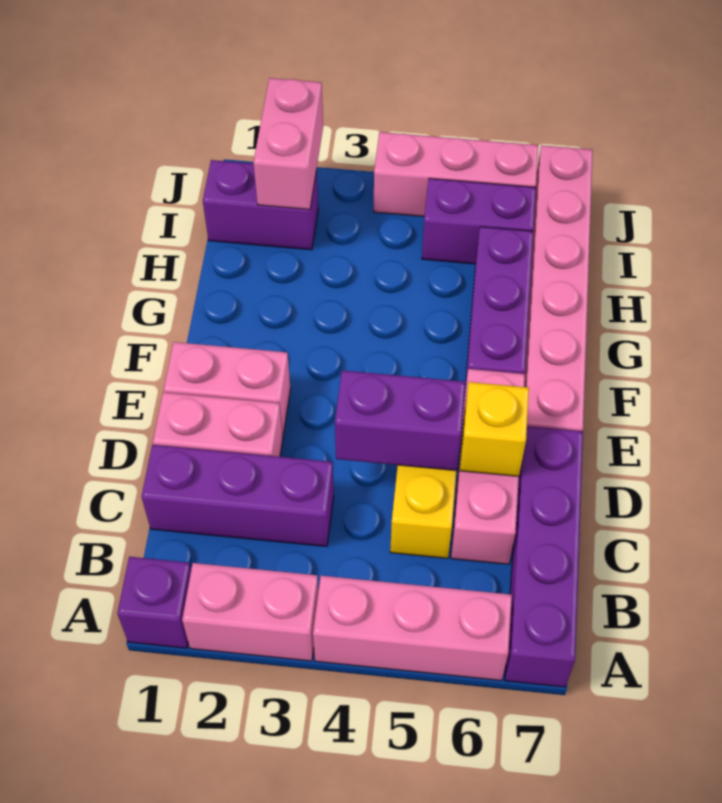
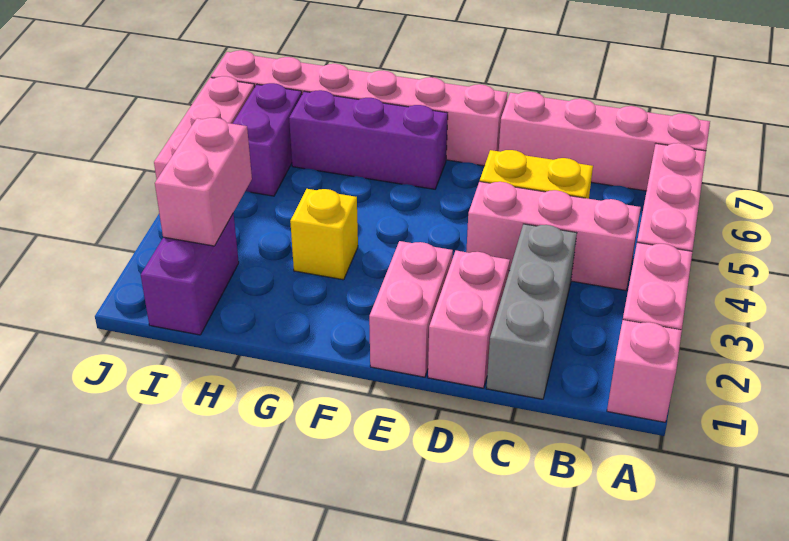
purple 1x1 brick [117,557,191,648] -> pink 1x1 brick [607,320,682,422]
purple 1x4 brick [505,426,583,687] -> pink 1x4 brick [499,92,710,191]
purple 1x3 brick [141,445,334,546] -> grey 1x3 brick [486,224,577,399]
pink 1x3 brick [451,369,525,564] -> pink 1x3 brick moved to [466,182,641,290]
purple 1x2 brick [335,370,465,471] -> none
yellow 1x1 brick [460,382,529,476] -> yellow 1x1 brick moved to [290,189,358,280]
pink 1x2 brick [253,78,323,210] -> pink 1x2 brick turned to [155,118,252,246]

